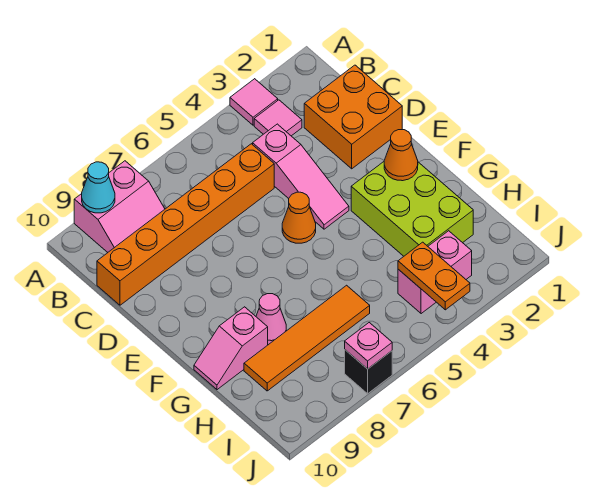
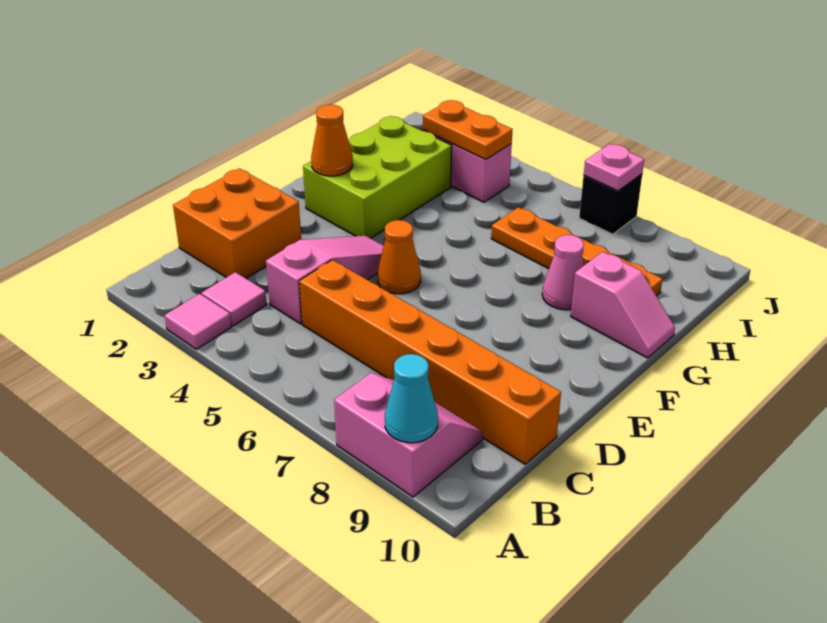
orange 1x4 tile [244,285,370,391] -> orange 1x4 plate [491,207,662,296]
orange 1x2 plate [398,242,470,310] -> orange 1x2 plate turned to [423,100,513,160]

